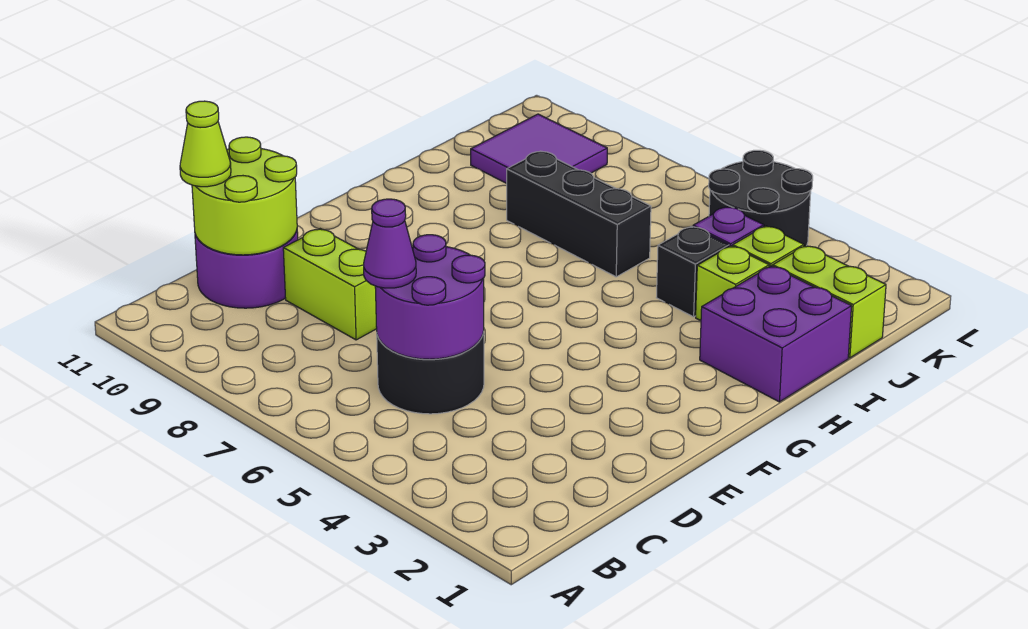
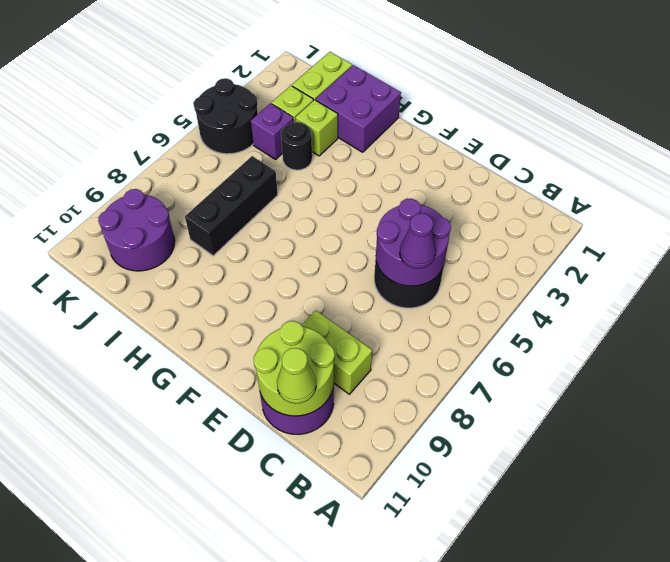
lime 1x2 brick [283,229,377,340] -> lime 1x2 brick turned to [301,310,372,394]
black 1x1 brick [656,226,729,317] -> black 1x1 round brick [281,122,312,170]
purple 2x2 tile [471,114,607,183] -> purple 2x2 round brick [98,189,175,271]

